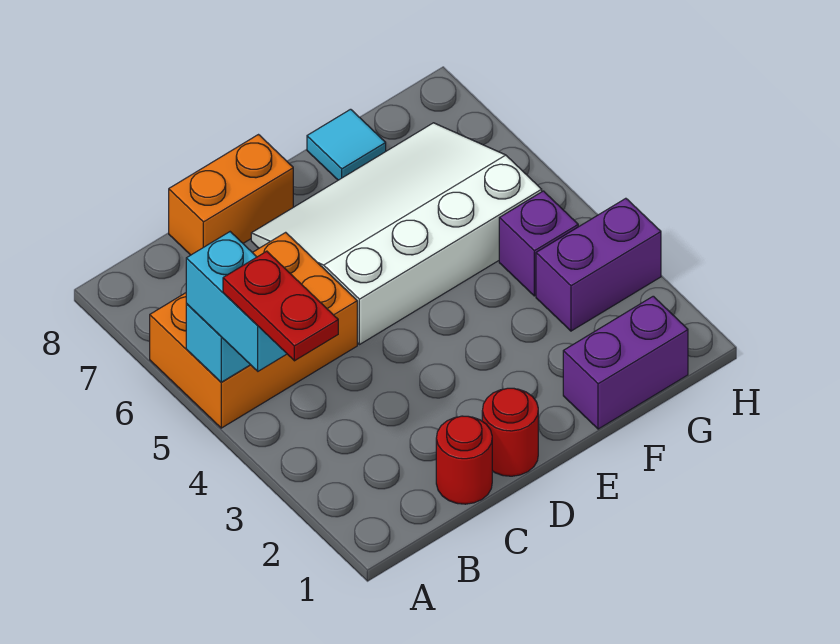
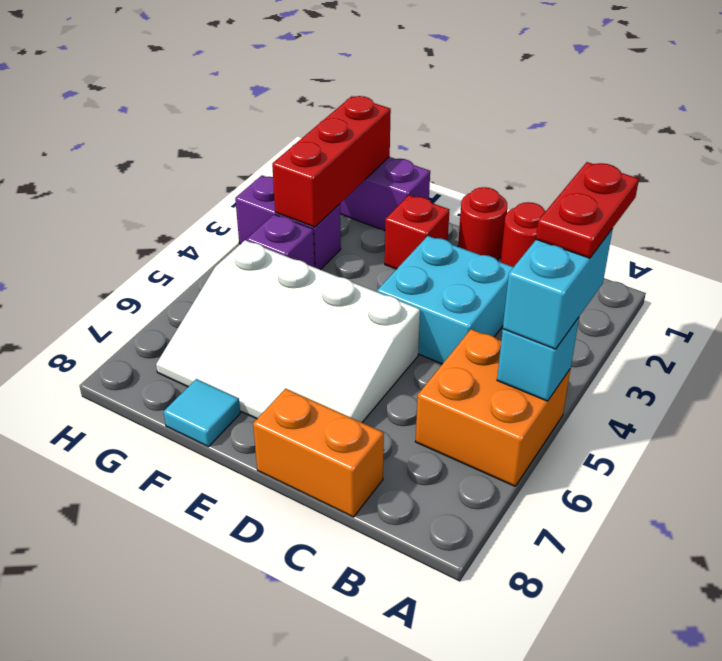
orange 2x3 brick [150,232,357,428] -> orange 2x2 brick [416,329,570,486]
none -> cyan 2x2 brick [377,236,513,364]
none -> red 1x1 brick [385,195,449,269]
none -> red 1x3 brick [272,96,391,227]

